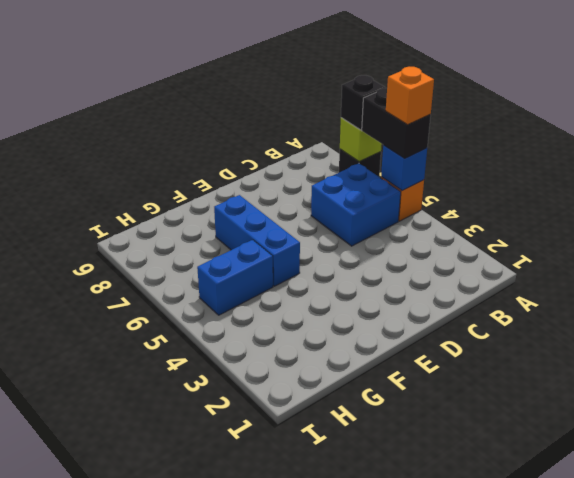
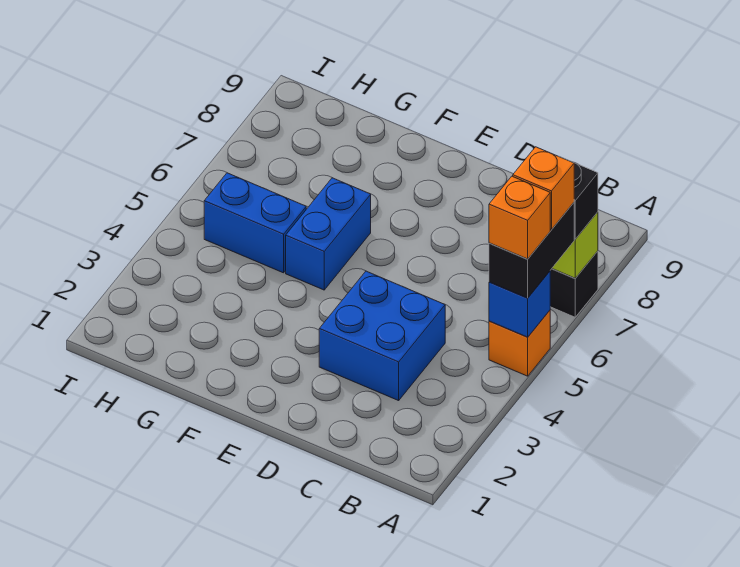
none -> orange 1x1 brick [513,147,574,230]
blue 2x2 brick [311,163,401,246] -> blue 2x2 brick moved to [319,271,445,401]
blue 1x3 brick [214,195,300,286] -> blue 1x2 brick [286,178,371,290]

